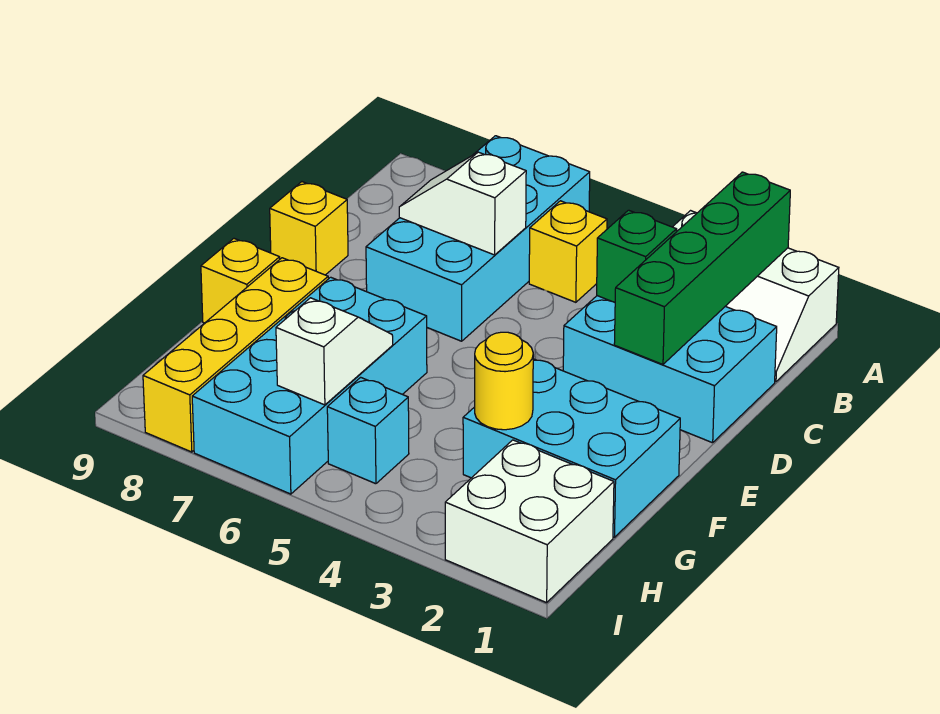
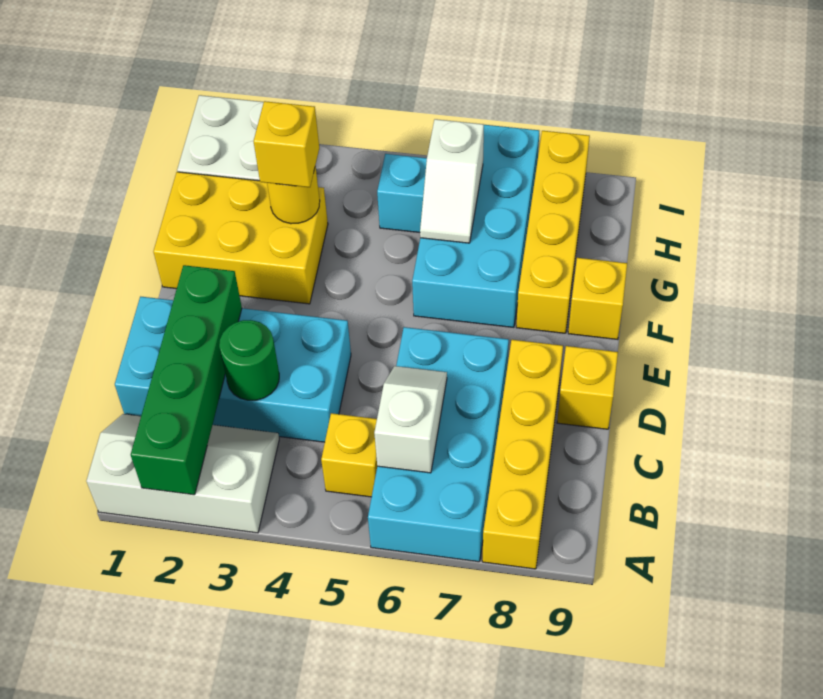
none -> yellow 1x4 brick [482,340,563,569]
cyan 2x3 brick [563,296,777,443] -> cyan 2x4 brick [115,297,351,442]
green 1x1 brick [597,210,677,302] -> green 1x1 round brick [219,320,279,400]
white 1x2 slope [399,152,526,255] -> white 1x2 slope turned to [374,366,447,473]
cyan 2x3 brick [463,359,680,537] -> yellow 2x3 brick [153,172,328,304]
none -> yellow 1x1 brick [254,101,319,187]

